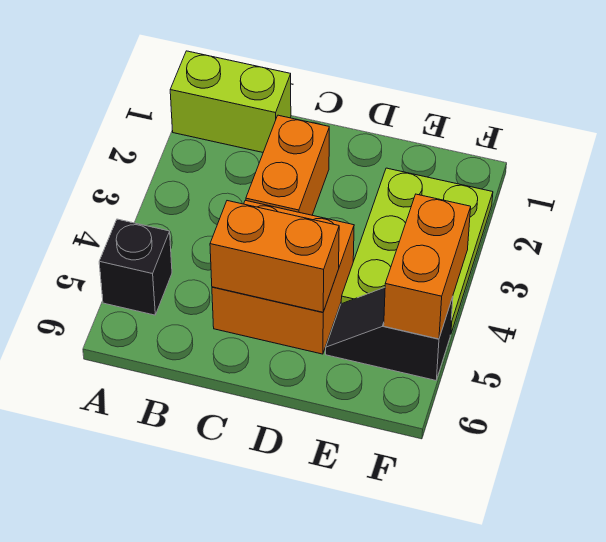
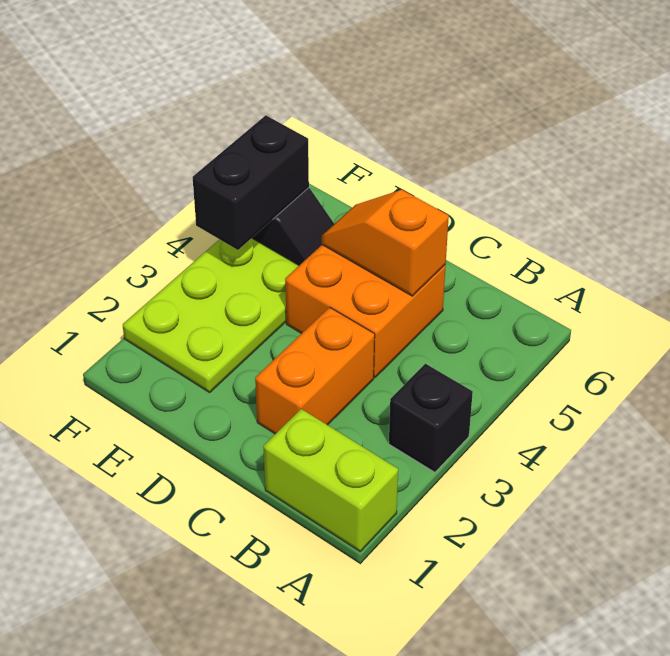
black 1x1 brick [99,219,172,315] -> black 1x1 brick moved to [389,364,473,472]
orange 1x2 brick [210,201,339,312] -> orange 1x2 slope [322,190,449,296]
orange 1x2 brick [384,194,471,339] -> black 1x2 brick [193,115,309,250]

